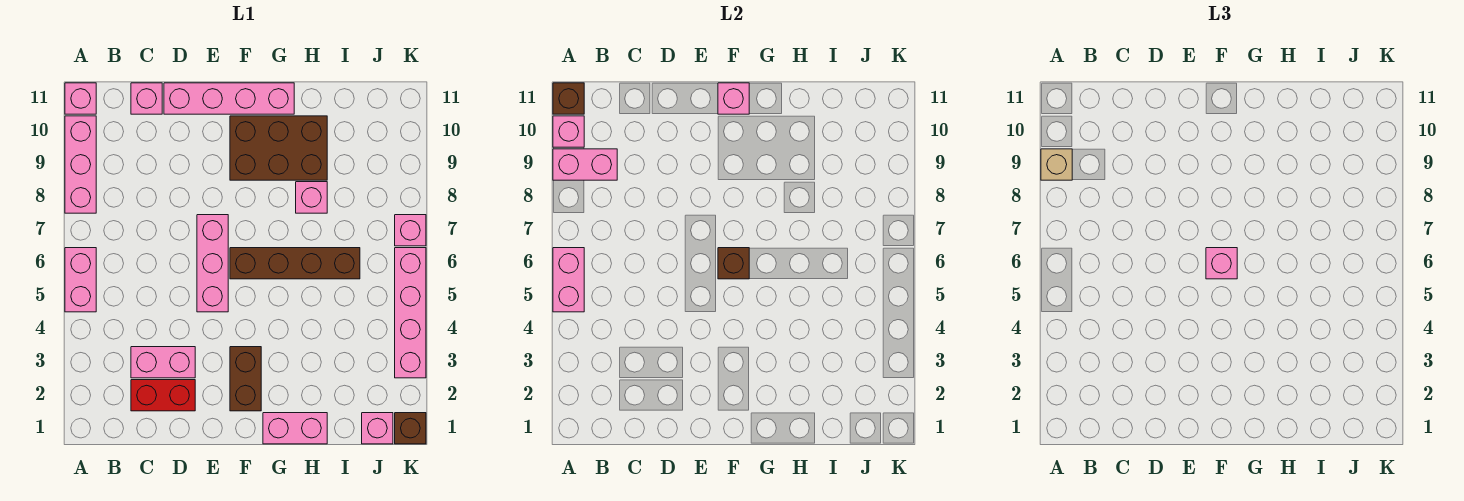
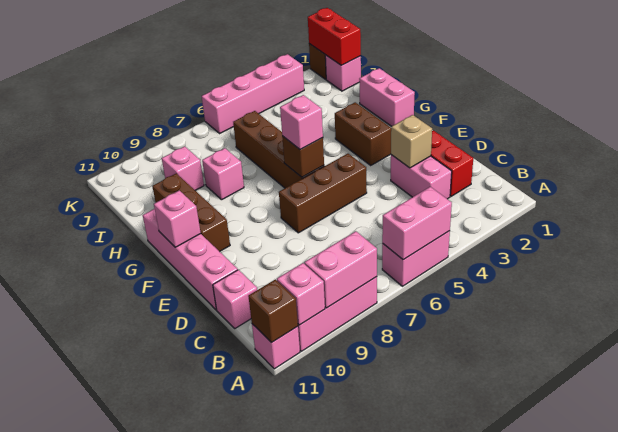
pink 1x2 brick [553,149,617,180] -> pink 1x2 brick turned to [304,231,377,308]
tan 1x1 brick [1041,149,1072,180] -> tan 1x1 brick moved to [391,115,432,168]
pink 1x3 brick [197,215,228,312] -> brown 1x3 brick [279,154,367,233]
brown 1x2 brick [230,347,261,411] -> brown 1x2 brick turned to [335,102,391,165]
brown 2x3 brick [230,116,327,180] -> brown 1x3 brick [152,173,230,252]
none -> red 1x2 brick [308,8,361,65]
pink 1x1 brick [395,215,426,246] -> pink 1x1 brick moved to [162,146,204,191]

